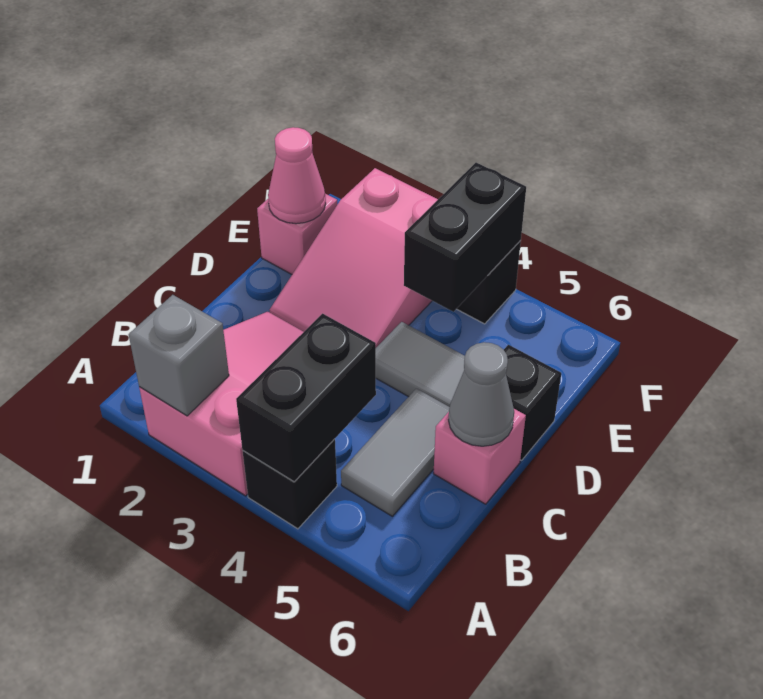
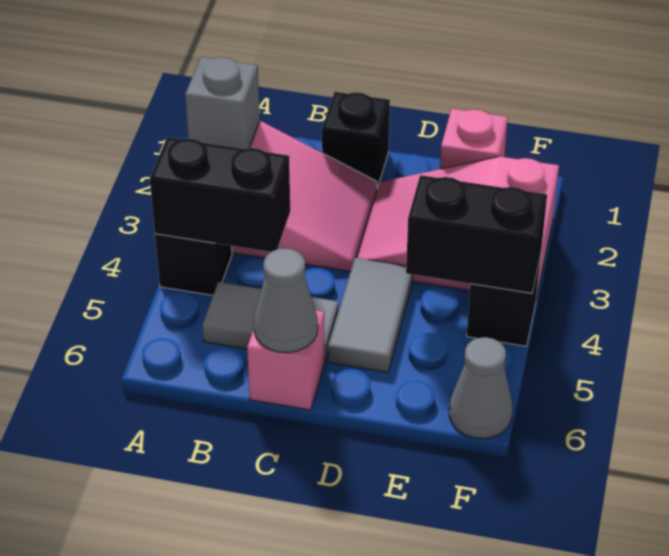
black 1x1 brick [504,345,561,460] -> black 1x1 brick moved to [322,92,390,189]
pink 1x1 cone [268,127,326,224] -> none
none -> grey 1x1 cone [449,337,512,439]

